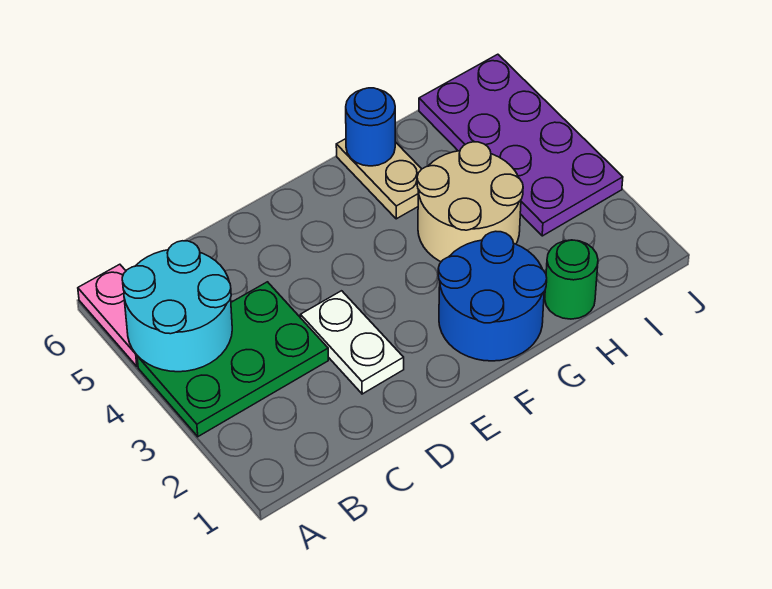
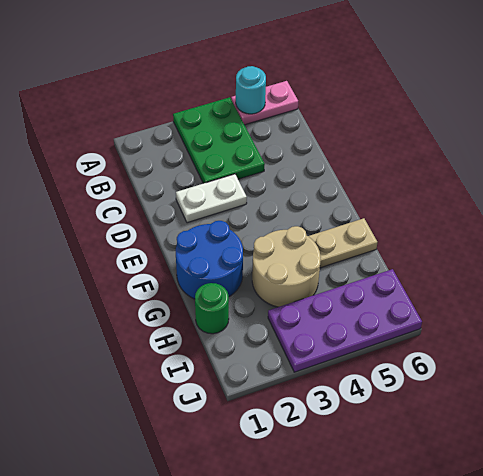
cyan 2x2 round brick [122,241,232,372] -> cyan 1x1 round brick [236,66,266,114]
blue 1x1 round brick [346,88,395,166] -> none

